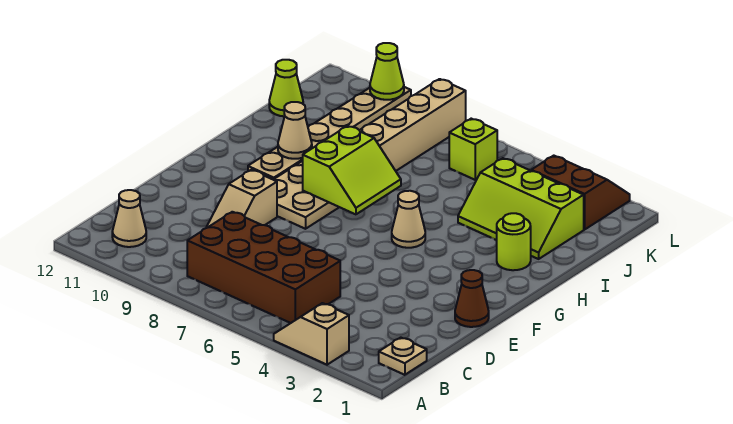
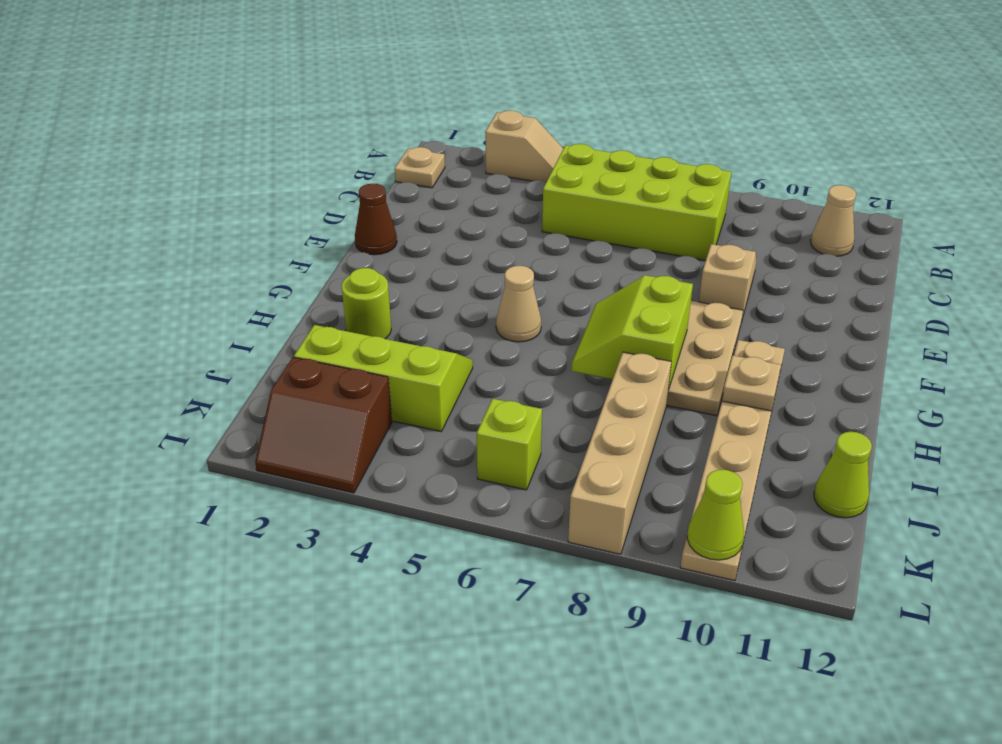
brown 2x4 brick [187,212,340,323] -> lime 2x4 brick [542,144,731,260]
tan 1x1 cone [278,102,312,159] -> tan 1x1 plate [722,356,781,411]

